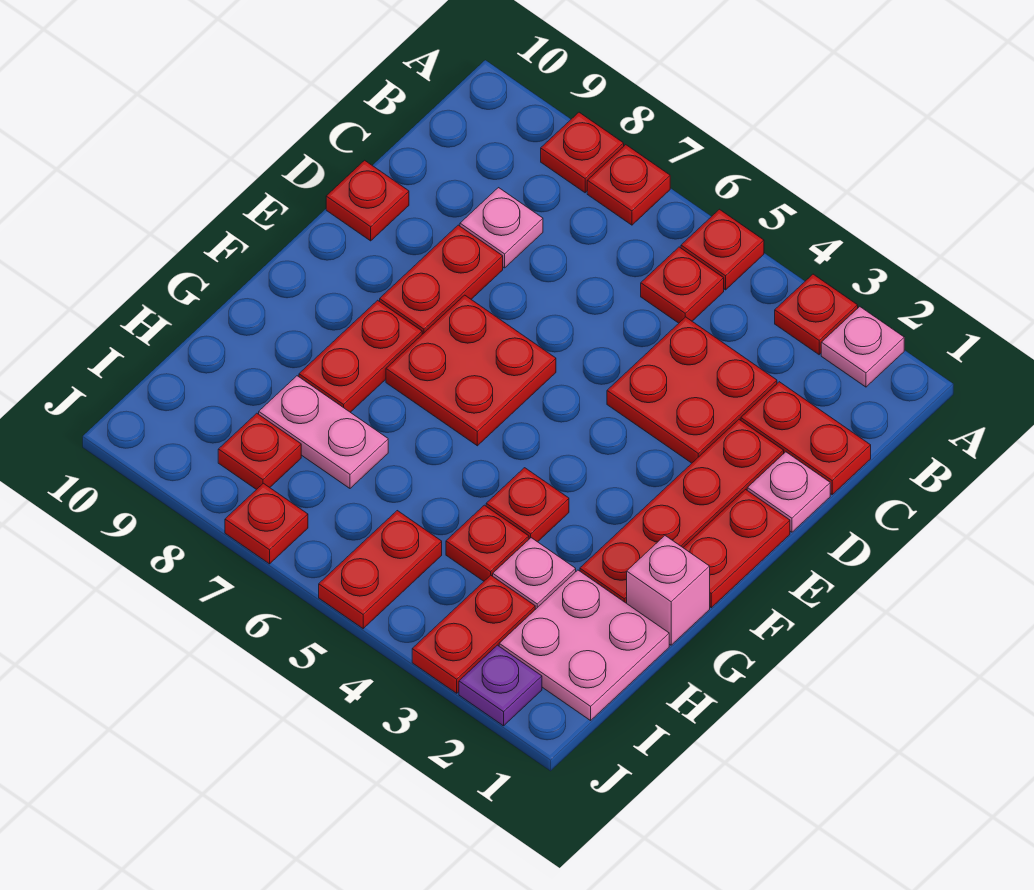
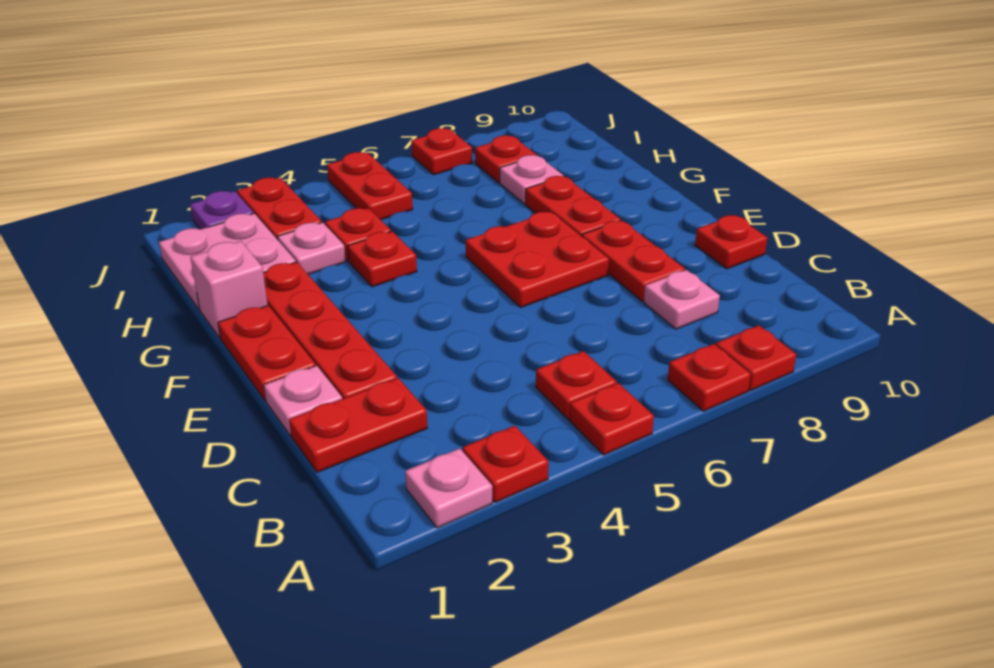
red 2x2 plate [607,317,777,463] -> none
pink 1x2 plate [259,376,388,488] -> pink 1x1 plate [500,155,563,204]

